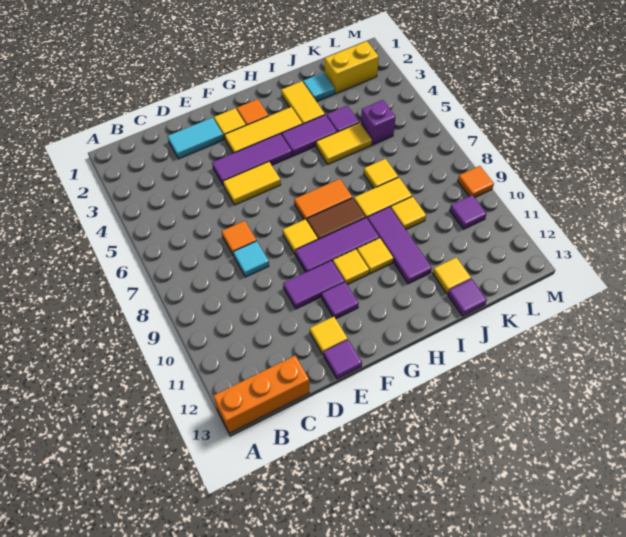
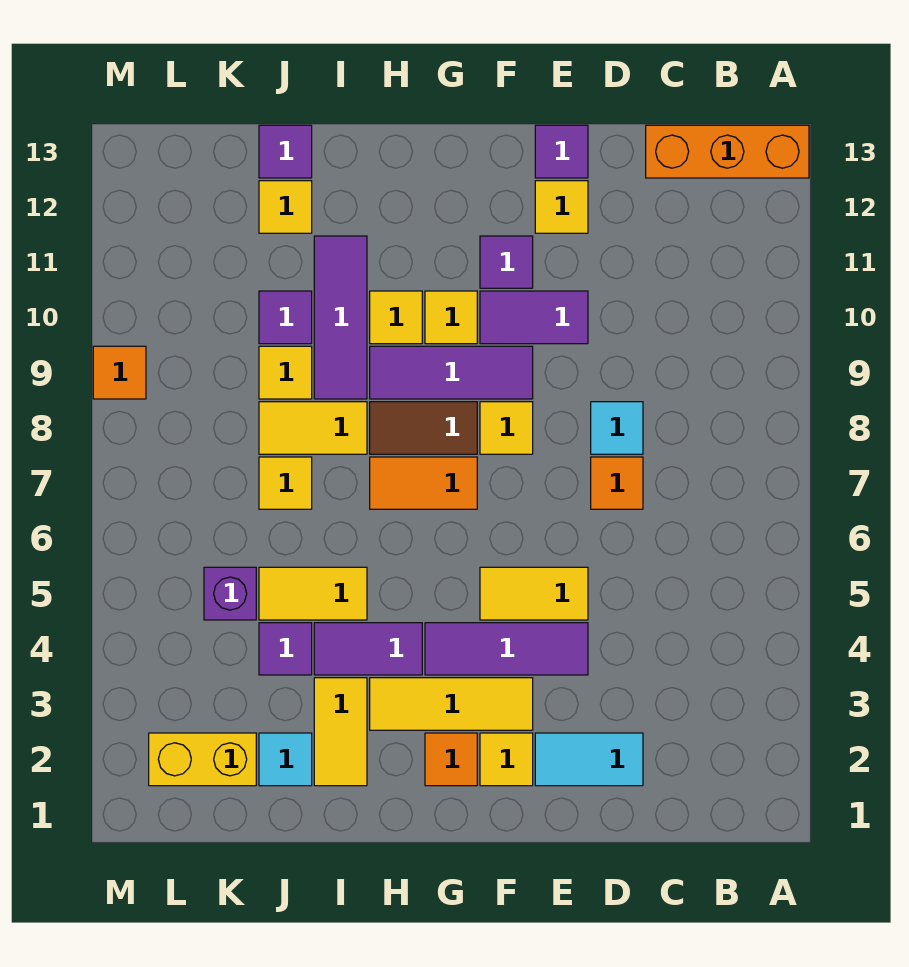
purple 1x1 tile [450,195,487,229] -> purple 1x1 tile moved to [259,291,312,344]

